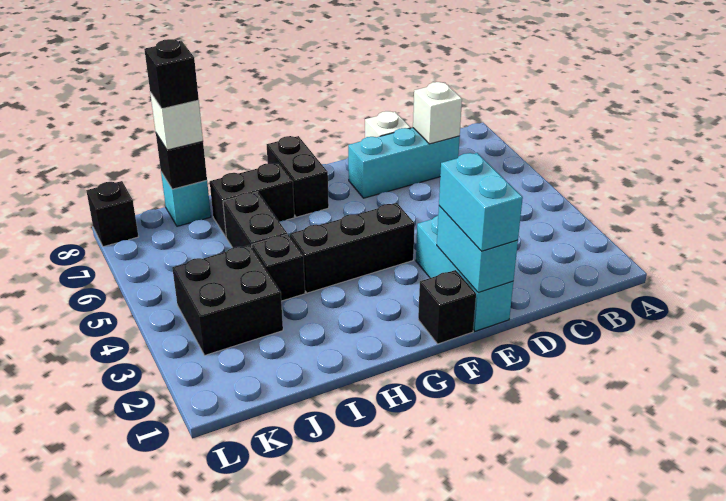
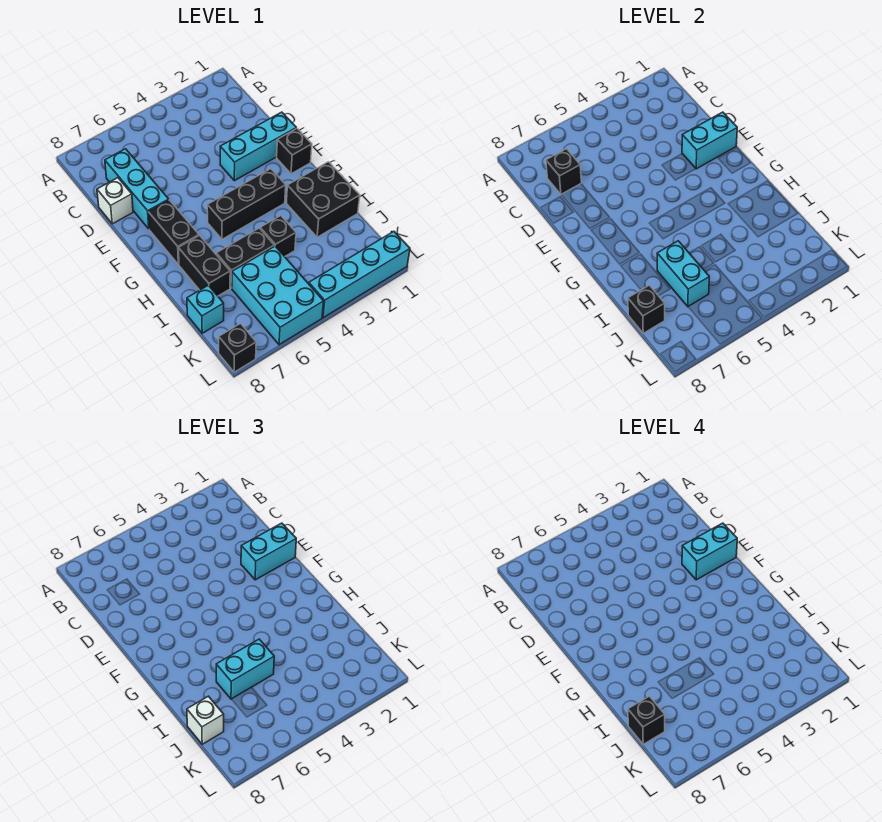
white 1x1 brick [413,82,462,144] -> black 1x1 brick [546,149,581,194]
none -> cyan 1x2 brick [682,523,737,580]
black 1x3 brick [290,203,415,293] -> black 1x3 brick turned to [207,169,286,239]
black 1x2 brick [267,136,329,217] -> black 1x2 brick turned to [148,200,199,265]
none -> cyan 1x2 brick [216,639,274,699]
none -> cyan 1x2 brick [657,241,709,306]
black 2x2 brick [172,245,283,355] -> black 2x2 brick moved to [286,162,360,237]
none -> cyan 2x3 brick [232,246,324,345]
none -> cyan 1x4 brick [309,231,410,318]

